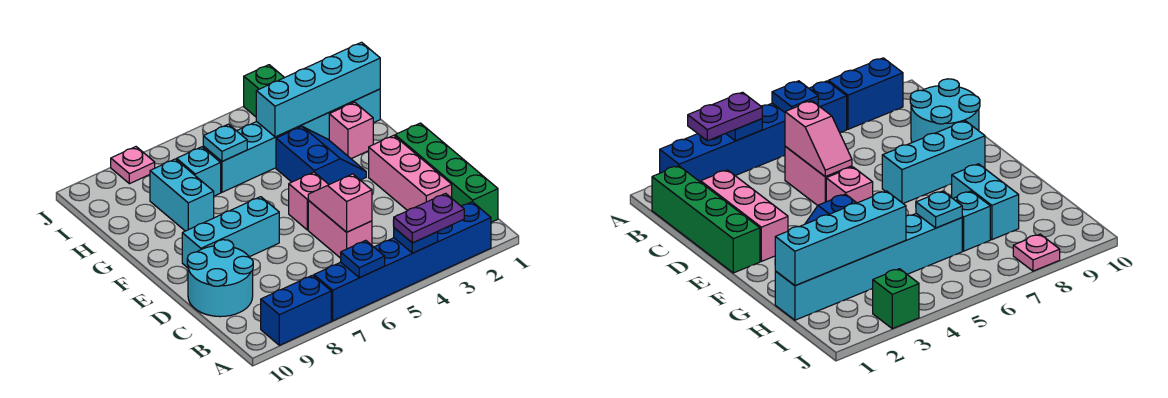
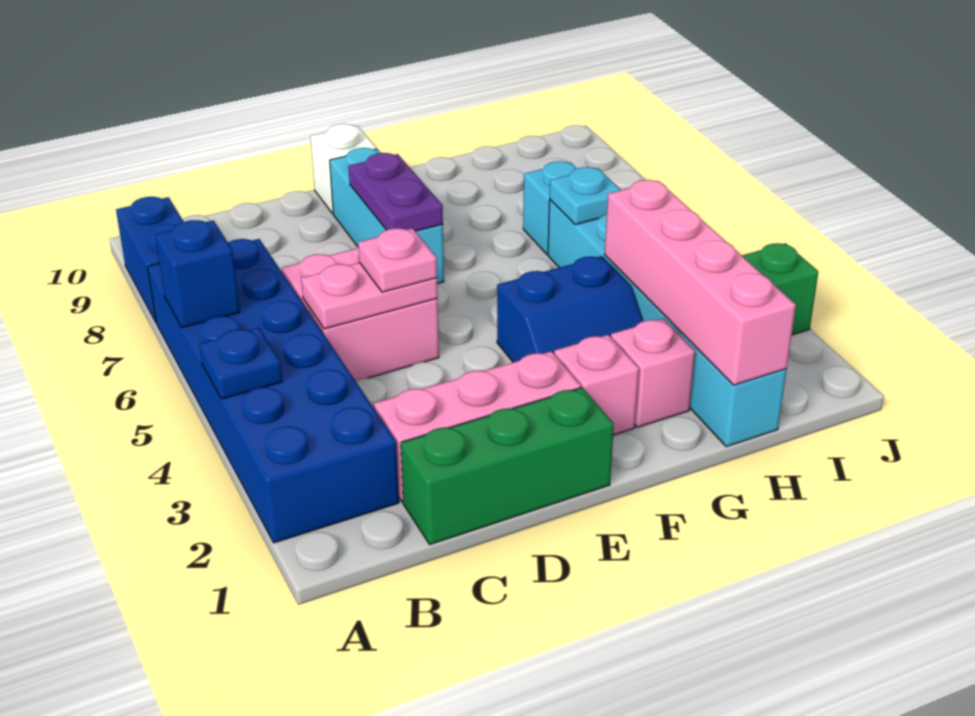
blue 1x6 brick [314,202,491,321] -> blue 2x6 brick [148,239,399,543]
purple 1x2 plate [394,193,464,243] -> purple 1x2 plate moved to [349,153,443,231]
blue 1x1 plate [341,240,385,278] -> blue 1x1 brick [155,220,240,328]
green 1x4 brick [395,123,498,222] -> green 1x3 brick [401,387,614,544]
pink 1x2 brick [308,200,372,258] -> pink 2x2 brick [282,247,439,381]
pink 1x2 slope [308,174,372,232] -> pink 1x2 plate [301,263,438,329]
cyan 2x2 round brick [187,240,253,317] -> none
pink 1x1 brick [289,172,329,230] -> pink 1x1 brick moved to [554,335,639,435]
none -> white 1x1 brick [311,124,377,214]
cyan 1x2 brick [150,159,214,231] -> none
cyan 1x4 brick [256,42,380,137] -> pink 1x4 brick [605,180,796,385]
pink 1x1 plate [111,147,155,184] -> pink 1x1 plate moved to [358,228,437,292]

